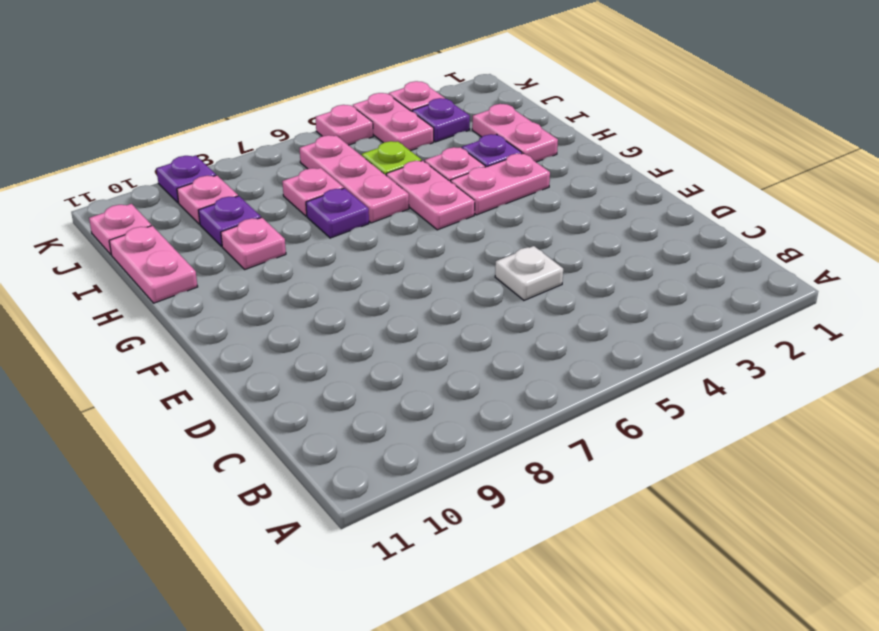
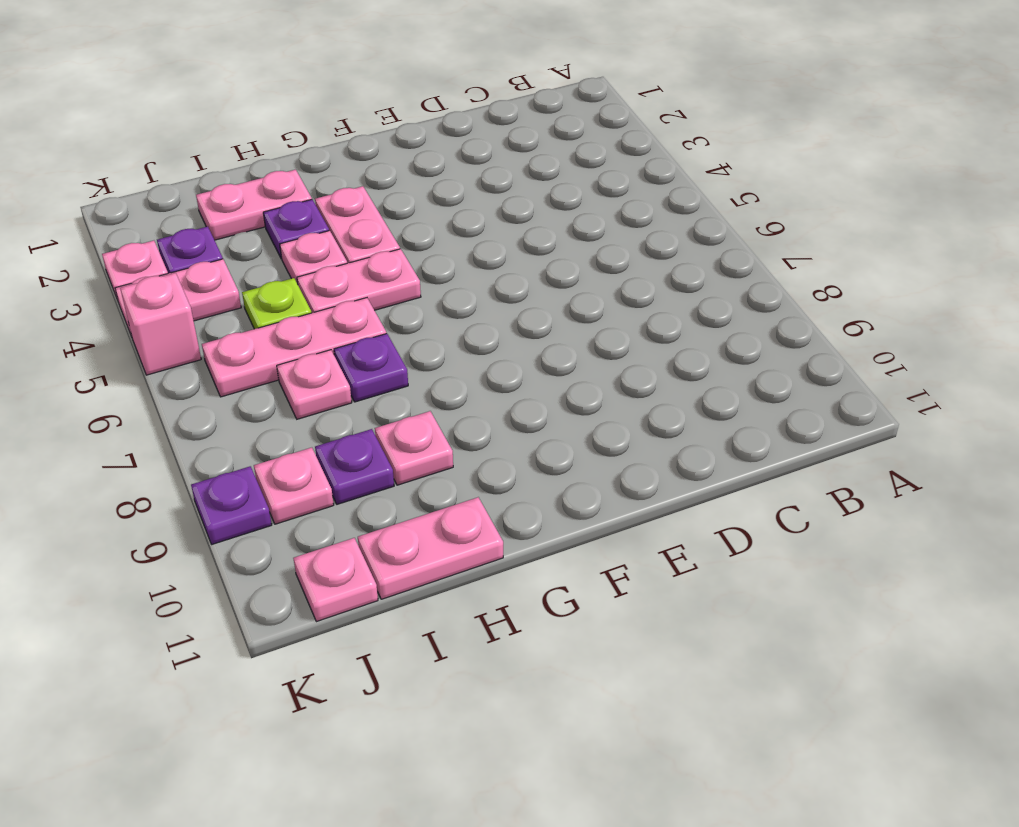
white 1x1 plate [495,246,563,300] -> none
pink 1x1 plate [316,105,373,145] -> pink 1x1 brick [120,273,201,375]

